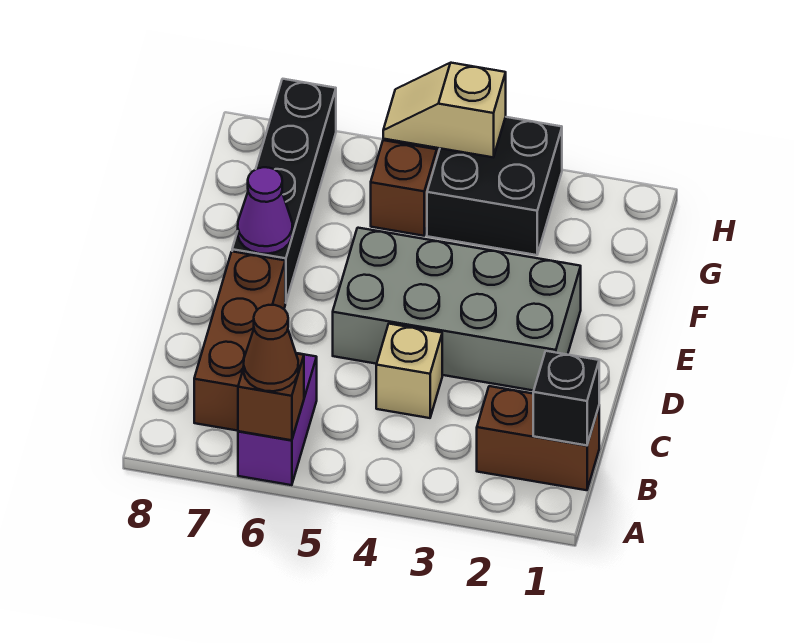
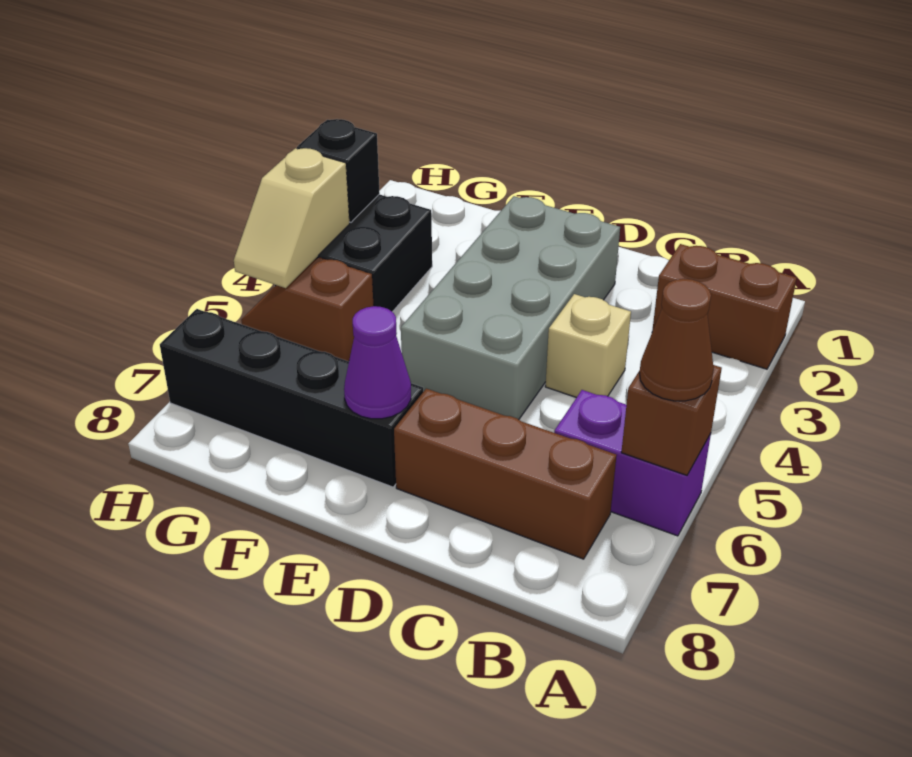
brown 1x2 brick [477,386,599,490] -> brown 1x2 brick turned to [652,244,797,369]
black 1x1 brick [533,351,599,445] -> black 1x1 brick moved to [297,119,380,222]

